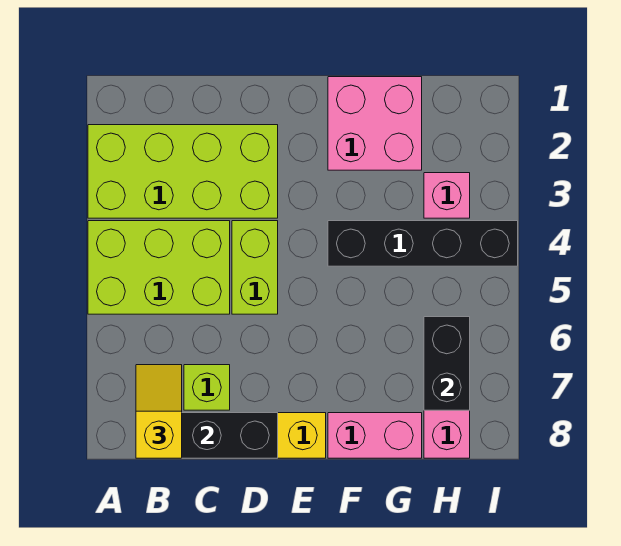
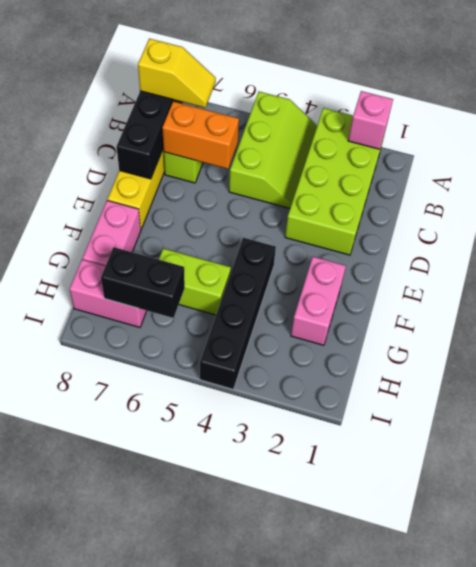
lime 2x3 brick [88,221,230,314] -> lime 2x3 slope [229,92,317,208]
none -> orange 1x2 brick [162,101,239,169]
lime 1x2 brick [232,221,278,314] -> lime 1x2 brick moved to [159,249,231,315]
pink 2x2 brick [328,77,422,170] -> pink 1x2 brick [291,257,346,345]
pink 1x1 brick [424,173,470,218] -> pink 1x1 brick moved to [348,91,393,149]

